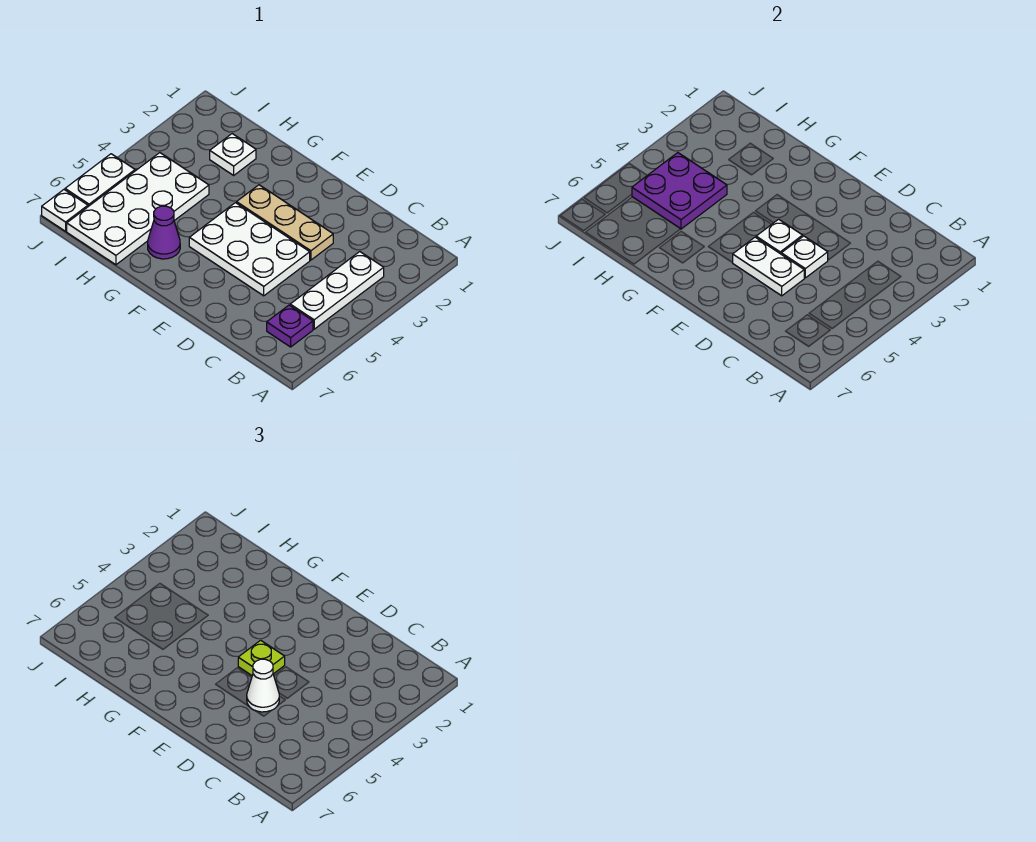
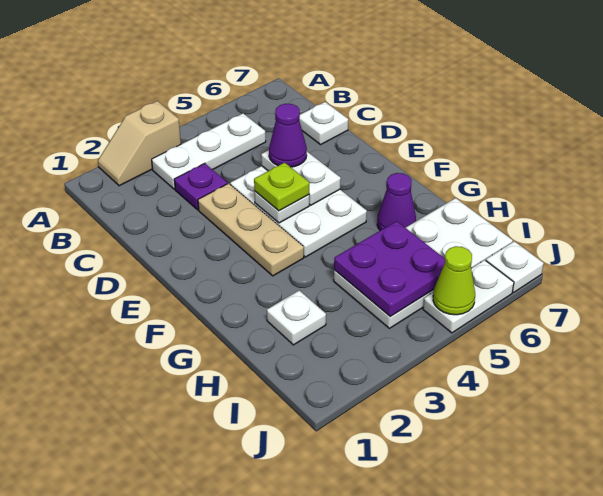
none -> tan 1x2 slope [98,101,181,186]
purple 1x1 plate [267,305,313,347] -> purple 1x1 plate moved to [174,163,228,210]
white 1x1 plate [781,236,828,278] -> white 1x1 plate moved to [299,102,348,145]
white 1x1 cone [247,659,279,712] -> purple 1x1 cone [269,104,307,167]
none -> lime 1x1 cone [433,246,475,315]

